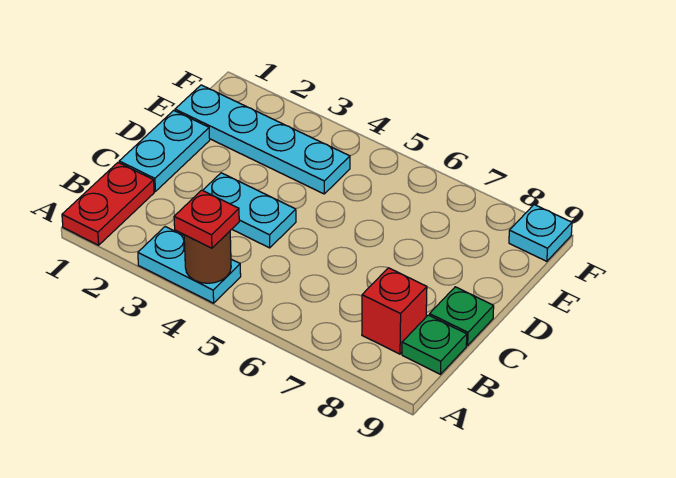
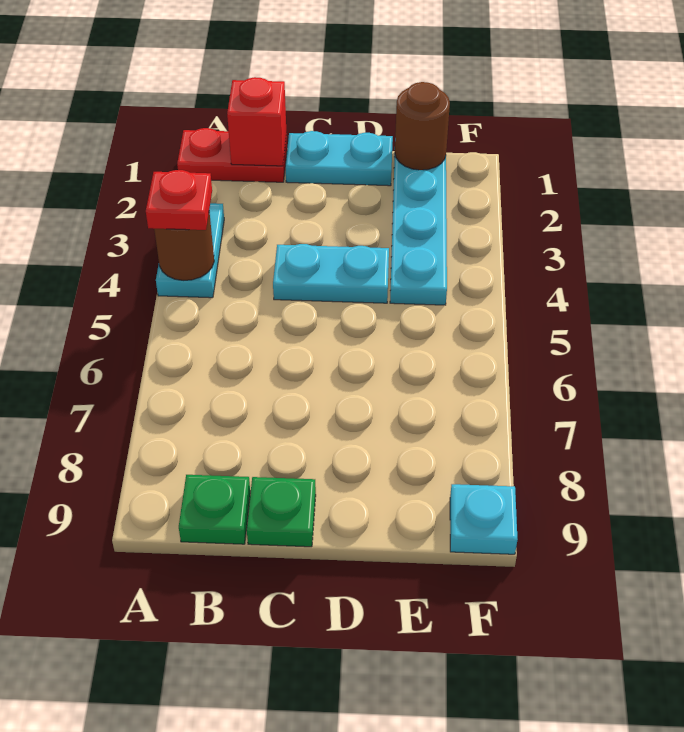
red 1x1 brick [362,268,427,354] -> red 1x1 brick moved to [227,77,286,166]
cyan 1x2 plate [203,173,296,248] -> cyan 1x2 plate turned to [273,244,389,303]
none -> brown 1x1 round brick [395,82,450,170]

